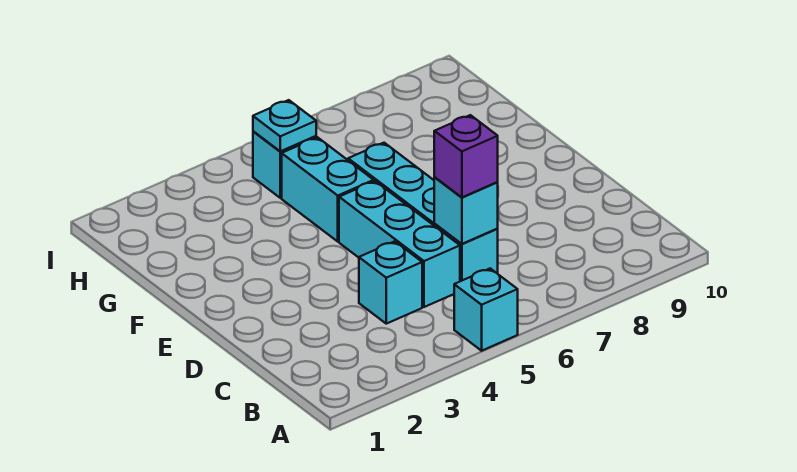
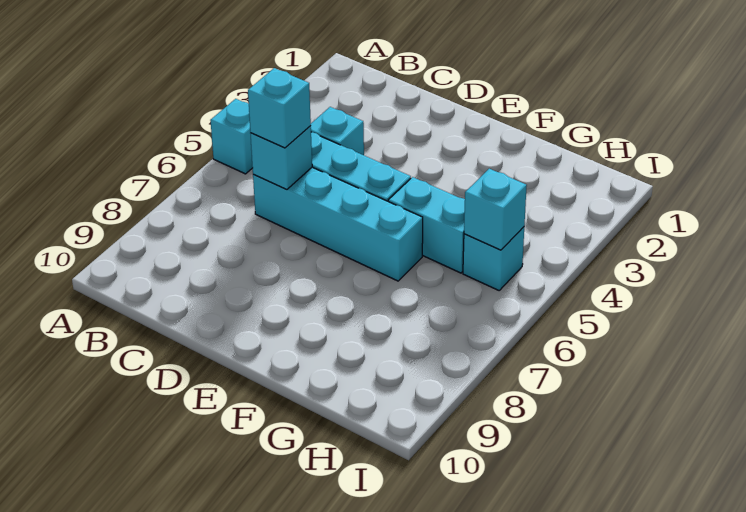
purple 1x1 brick [434,115,498,197] -> cyan 1x1 brick [248,68,311,148]
cyan 1x1 plate [253,100,316,151] -> cyan 1x1 brick [464,169,527,250]

